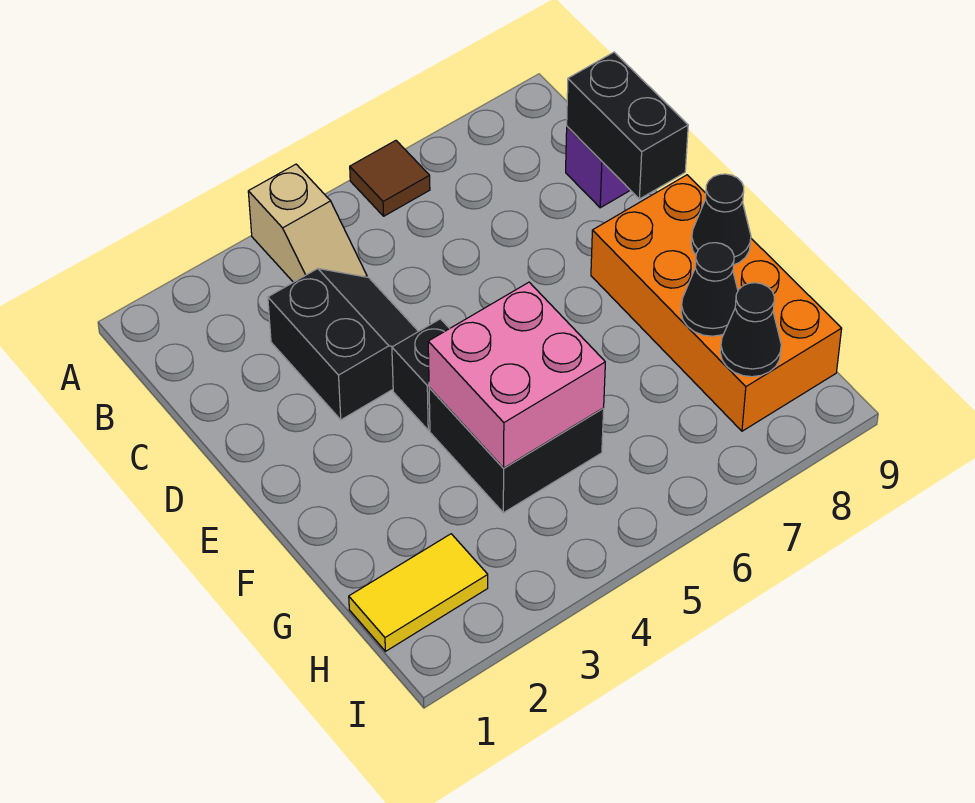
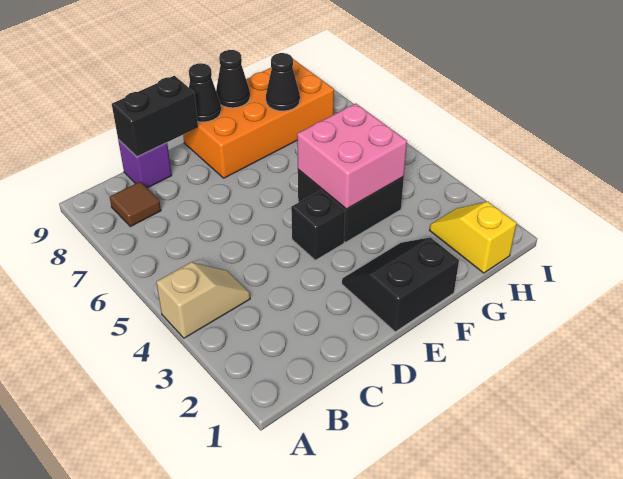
brown 1x1 tile [350,141,430,216] -> brown 1x1 tile moved to [110,182,161,227]
black 2x2 slope [268,269,418,420] -> black 2x2 slope moved to [342,237,459,332]
yellow 1x2 tile [349,534,488,651] -> yellow 1x2 slope [430,202,517,273]
black 1x1 cone [720,283,781,377] -> black 1x1 cone moved to [189,63,221,122]

